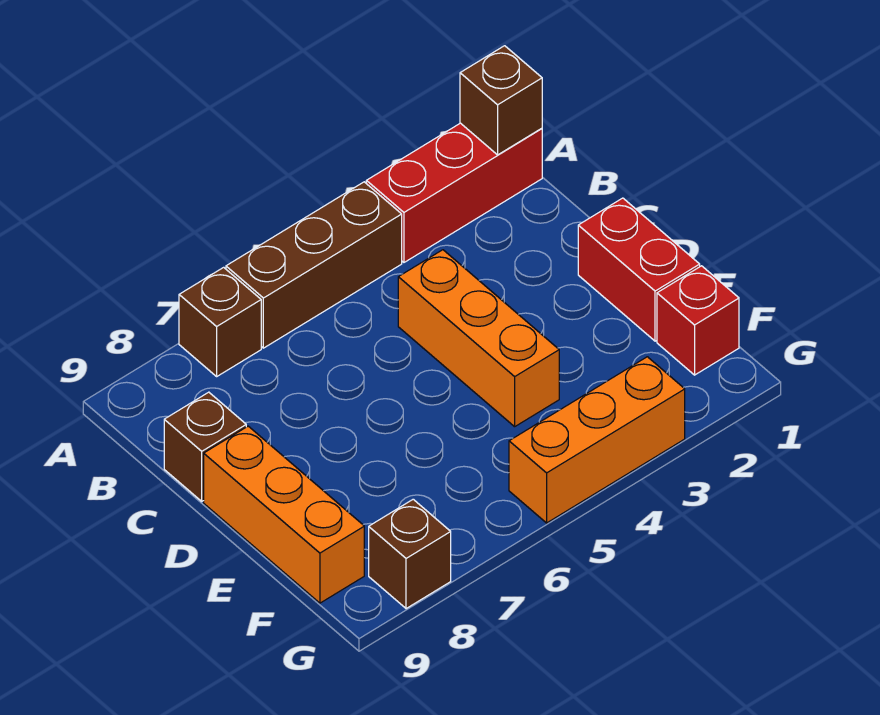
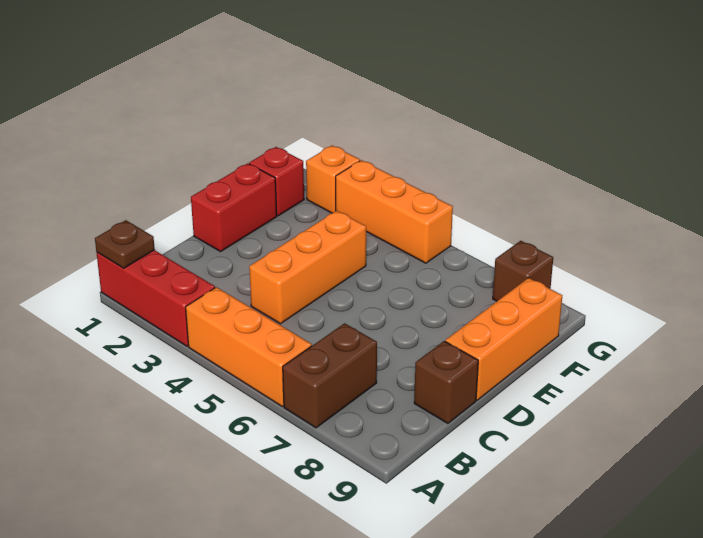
brown 1x1 brick [460,46,542,155] -> brown 1x1 plate [95,220,155,268]
brown 1x3 brick [226,182,402,348] -> orange 1x3 brick [186,287,312,407]
brown 1x1 brick [179,267,261,376] -> brown 1x2 brick [283,323,377,428]
none -> orange 1x1 brick [306,145,360,213]

